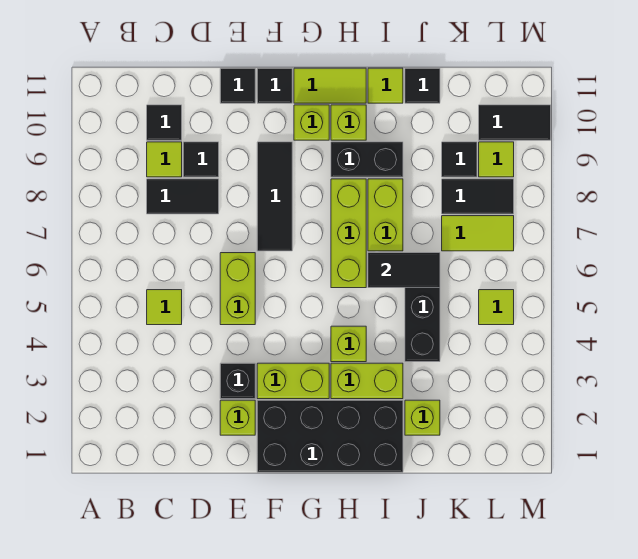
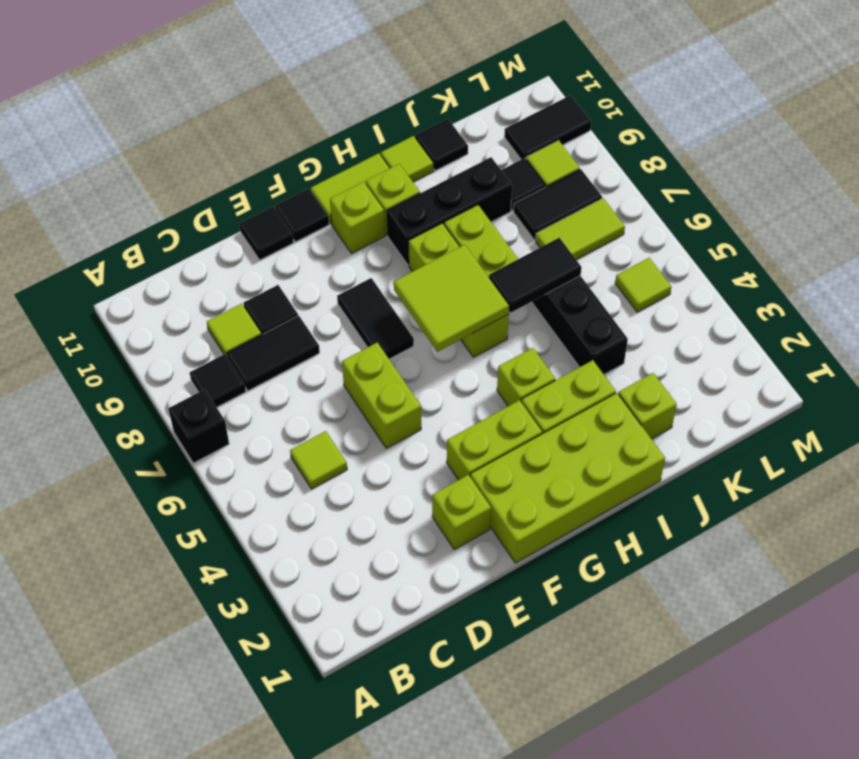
black 1x1 tile [147,105,182,140] -> black 1x1 tile moved to [190,354,246,407]
black 1x1 brick [220,363,255,399] -> black 1x1 brick moved to [168,389,229,463]
black 2x4 brick [257,400,403,472] -> lime 2x4 brick [470,393,665,563]
black 1x3 tile [257,142,292,251] -> black 1x2 tile [337,278,414,359]
none -> lime 2x2 tile [394,245,509,352]
black 1x2 brick [331,142,403,177] -> black 1x3 brick [387,157,512,265]

